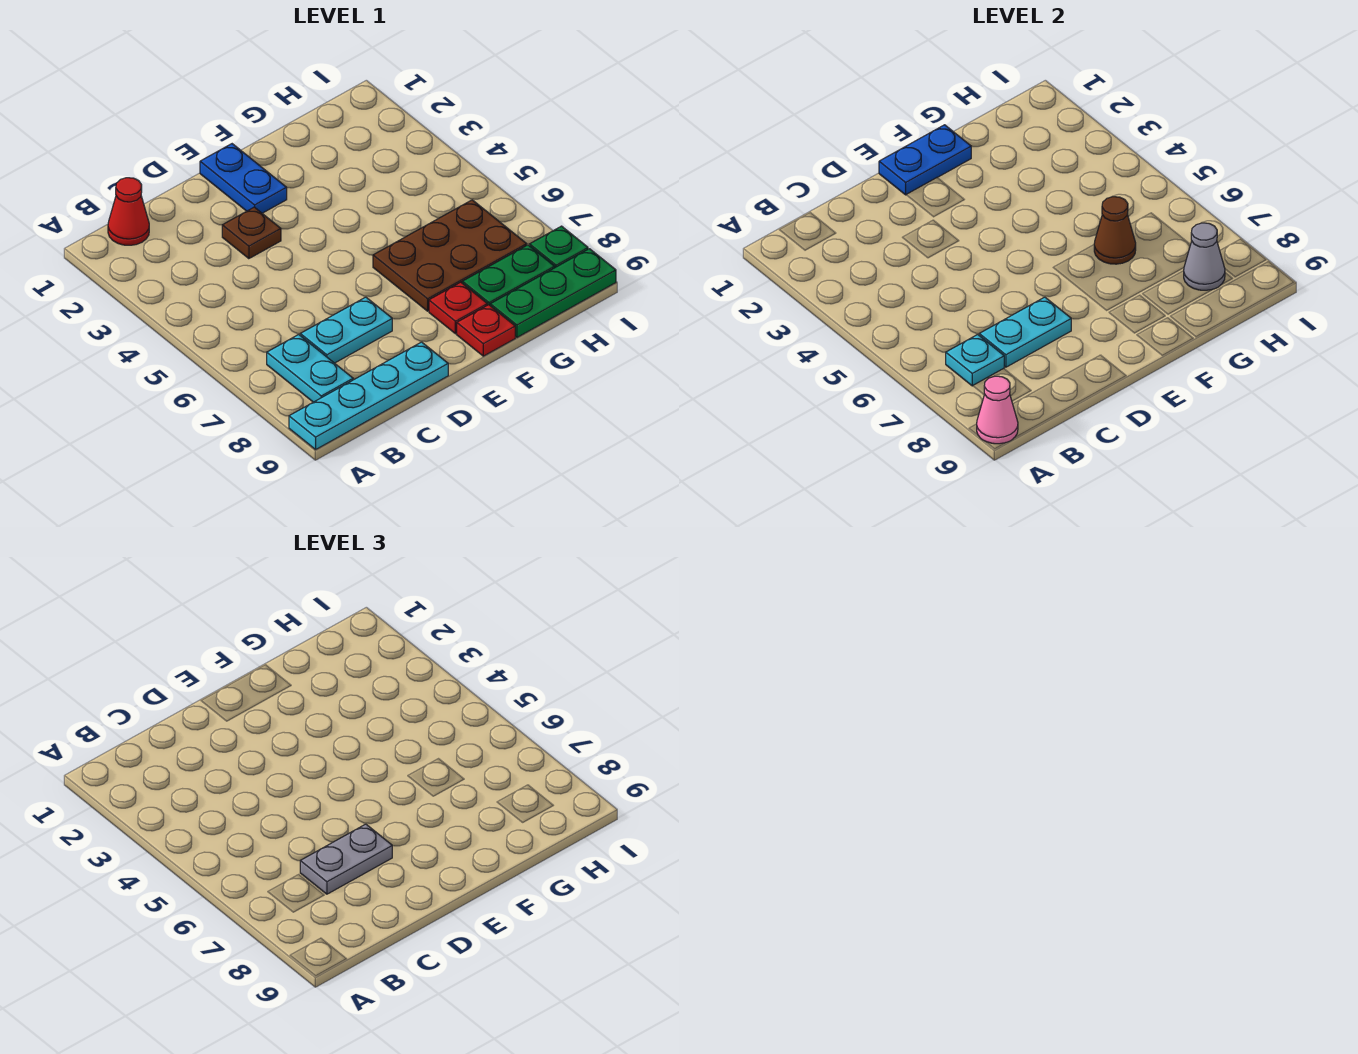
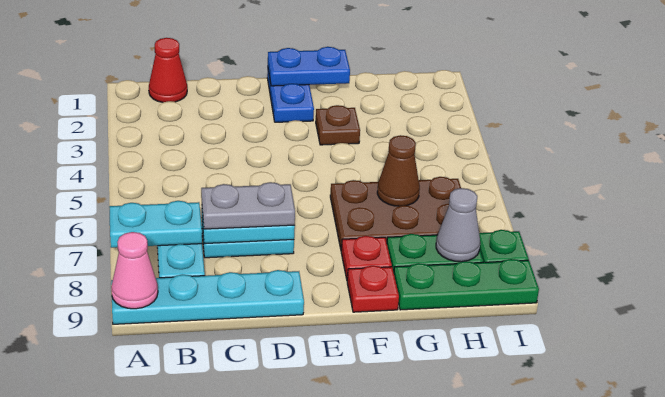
cyan 1x1 plate [946,335,1004,386] -> cyan 1x2 plate [109,201,202,248]
brown 1x1 plate [222,207,281,259] -> brown 1x1 plate moved to [316,105,360,145]

